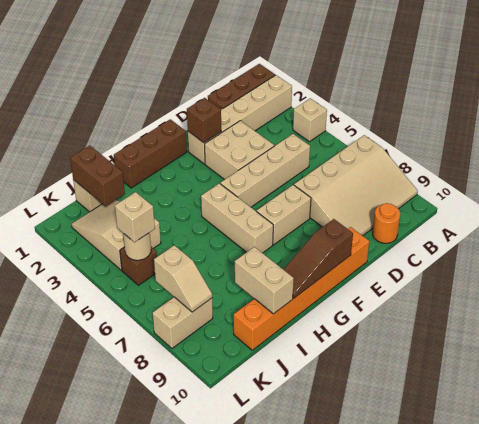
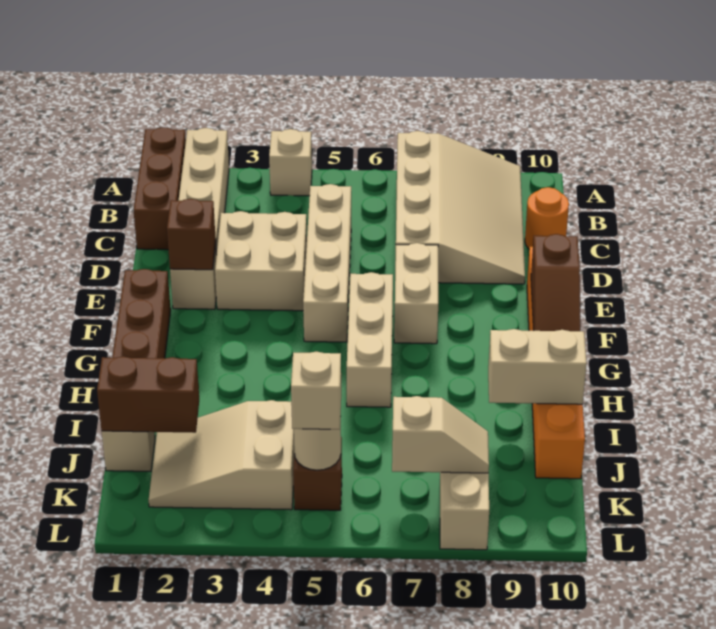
tan 1x3 brick [201,183,273,253] -> tan 1x3 brick turned to [347,272,393,407]

